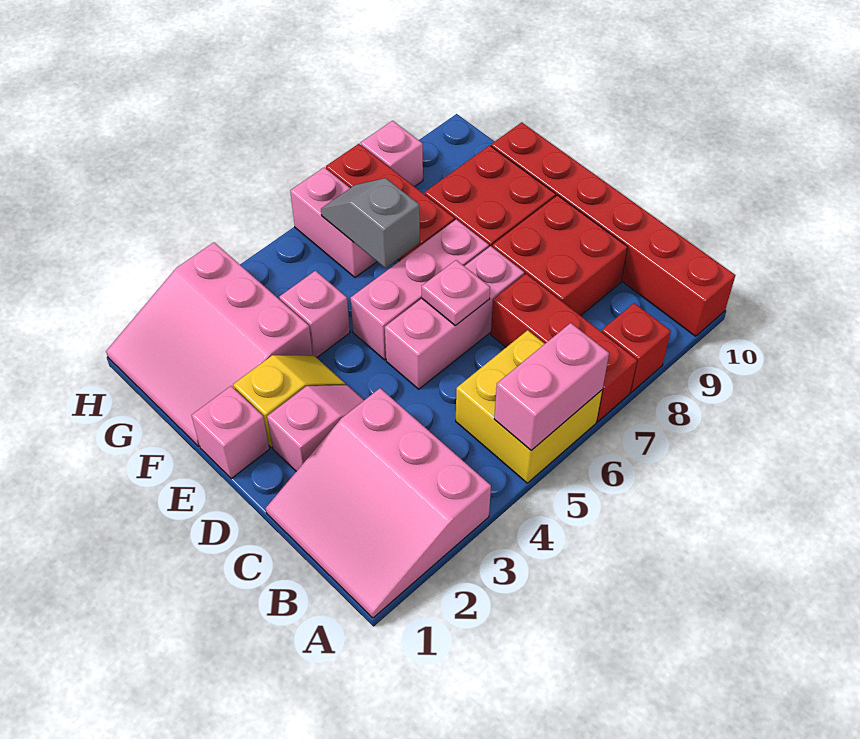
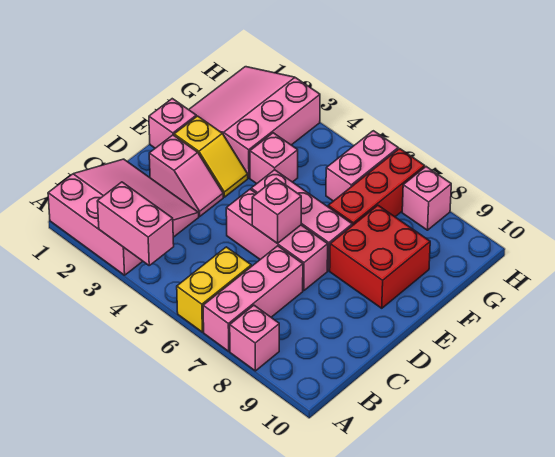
pink 3x3 slope [266,388,491,618] -> pink 3x3 slope turned to [48,159,199,275]
yellow 2x2 brick [456,330,602,483] -> yellow 1x2 brick [177,247,251,332]
pink 1x2 brick [494,323,609,450] -> pink 1x2 brick moved to [97,182,174,265]
red 1x3 brick [491,274,637,422] -> pink 1x3 brick [203,246,303,351]
red 1x1 brick [602,303,671,392] -> pink 1x1 brick [230,305,279,371]
red 1x6 brick [491,122,735,336] -> none
red 2x2 brick [492,195,627,316] -> none
pink 1x1 plate [422,260,490,326] -> pink 1x1 brick [252,179,301,244]
grey 1x2 slope [321,178,420,268] -> none

